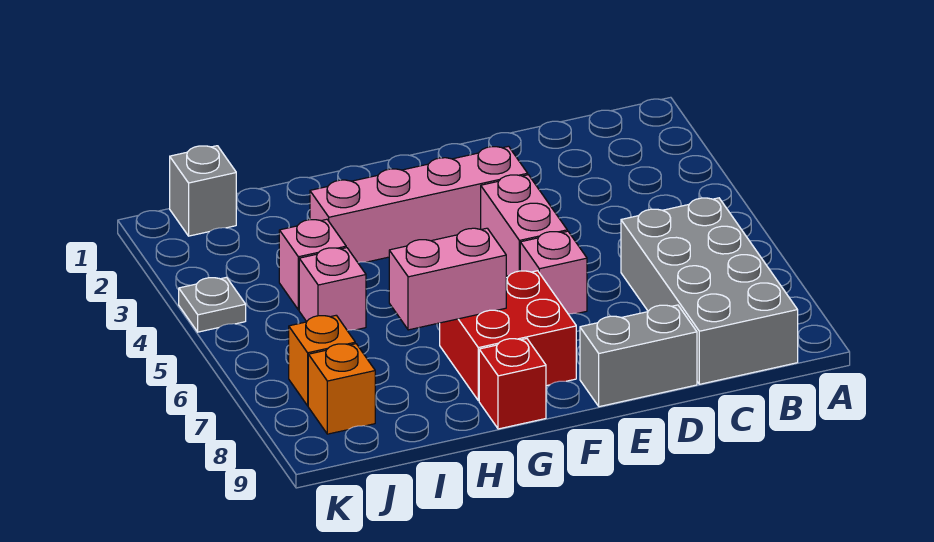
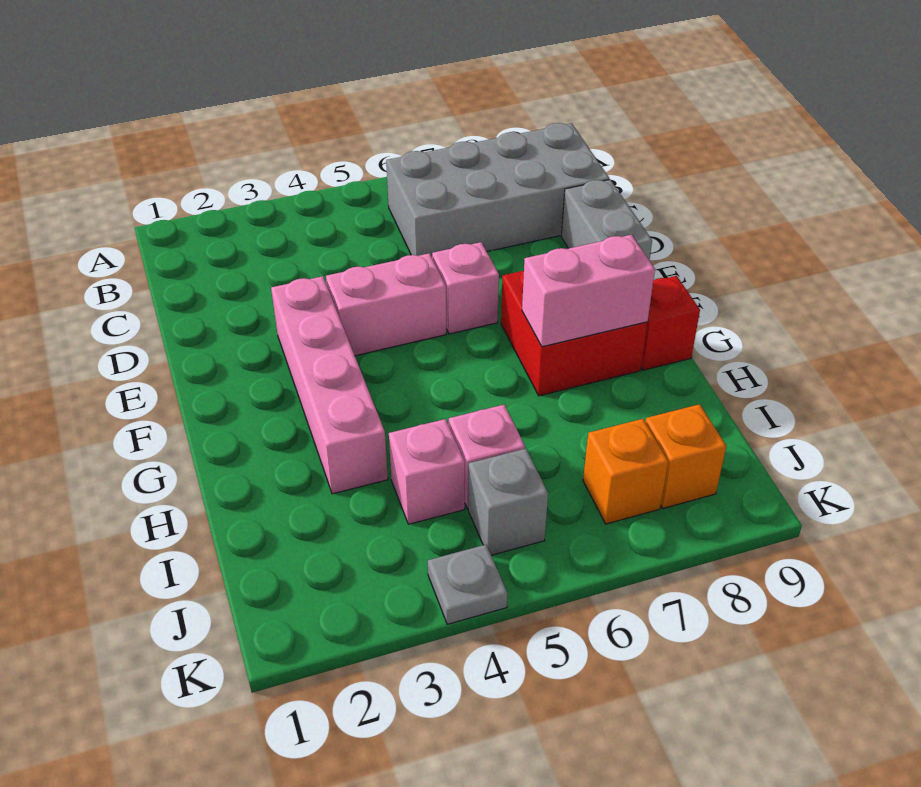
pink 1x2 brick [389,228,506,330] -> pink 1x2 brick turned to [522,235,655,347]
grey 1x1 brick [170,146,236,236] -> grey 1x1 brick moved to [468,449,548,555]

